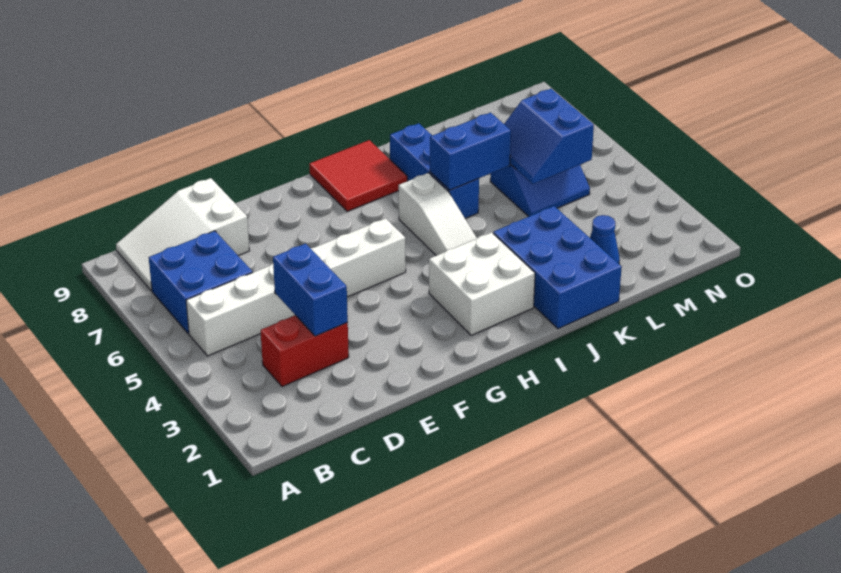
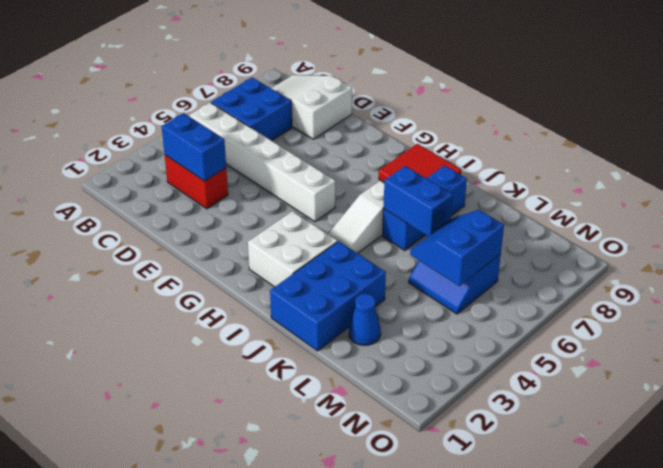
blue 1x2 brick [273,244,348,336] -> blue 1x2 brick turned to [162,113,226,181]

